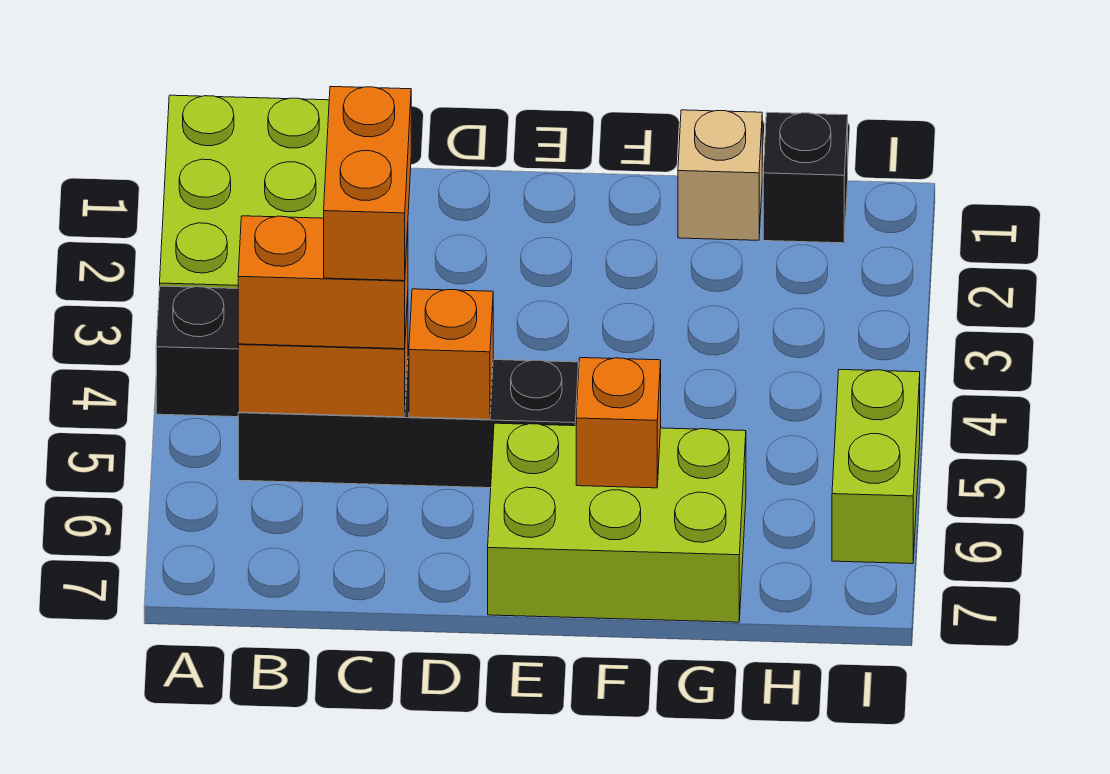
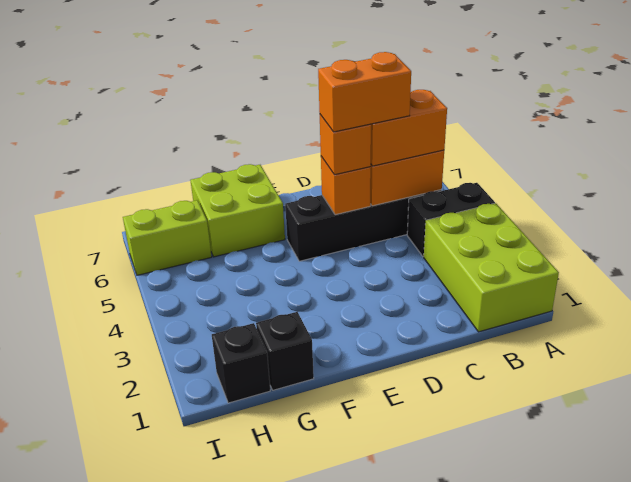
orange 1x2 brick [324,86,411,281] -> orange 1x2 brick turned to [318,52,411,132]
lime 2x3 brick [488,423,746,622] -> lime 2x2 brick [190,164,285,257]
orange 1x1 brick [576,358,661,488] -> orange 1x1 brick moved to [320,115,371,175]
tan 1x1 brick [678,110,762,240] -> black 1x1 brick [256,312,314,390]
lime 1x2 brick [832,370,920,564] -> lime 1x2 brick turned to [123,200,212,275]

